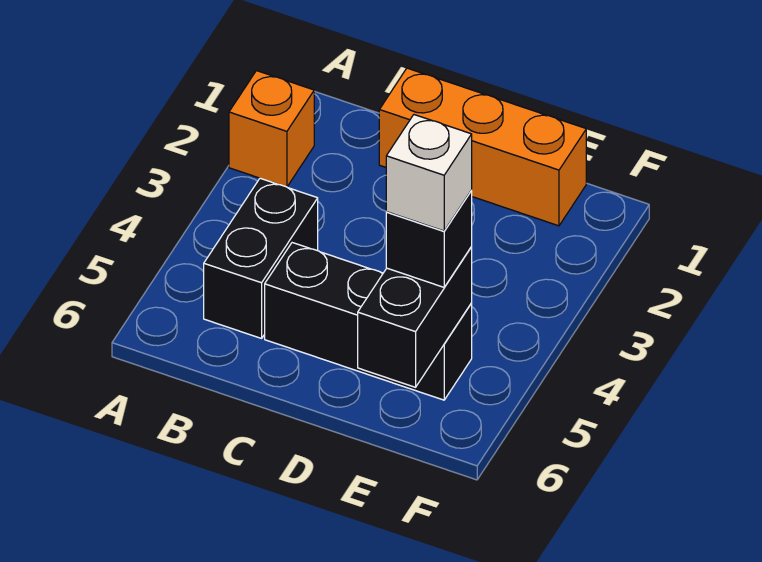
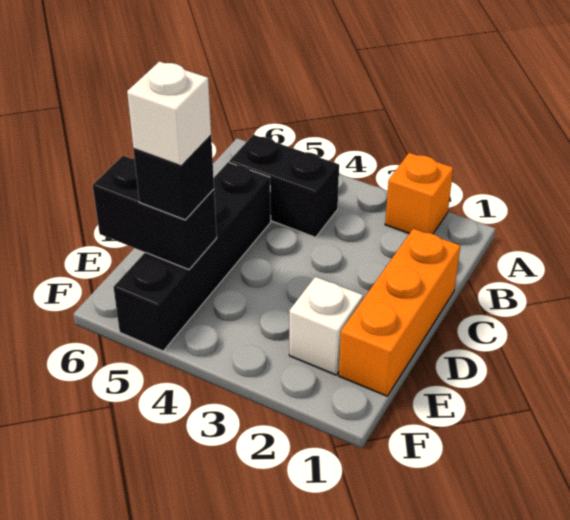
black 1x3 brick [265,243,472,400] -> black 1x4 brick [113,162,271,351]
none -> white 1x1 brick [289,277,363,375]

